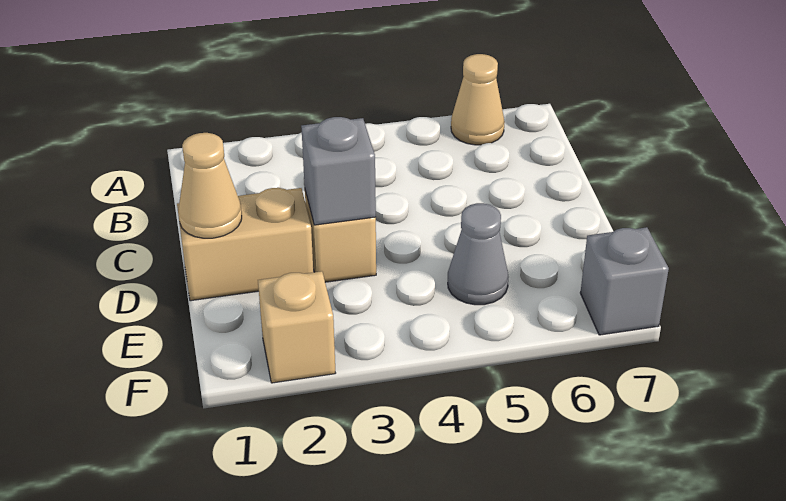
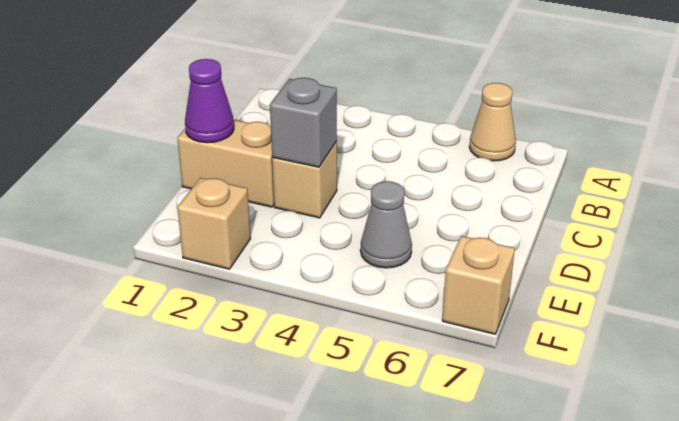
tan 1x1 cone [178,133,242,238] -> purple 1x1 cone [185,59,234,143]
grey 1x1 brick [580,227,669,335] -> tan 1x1 brick [442,236,515,334]

